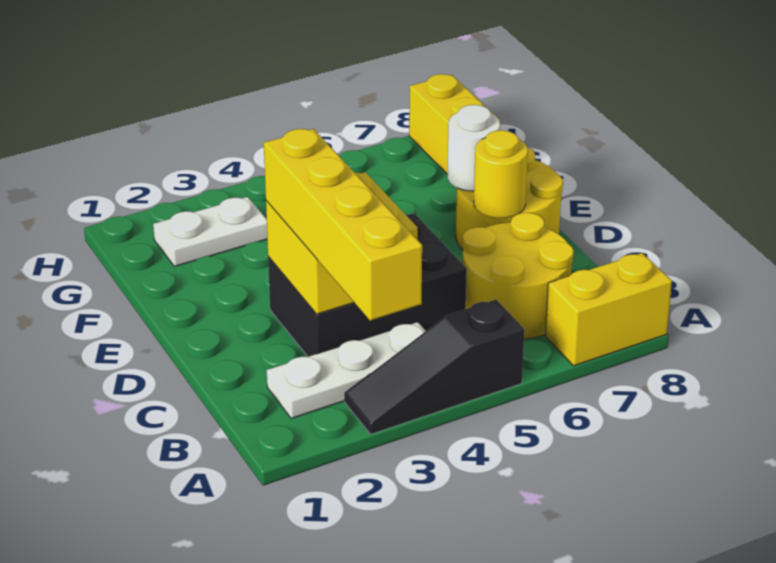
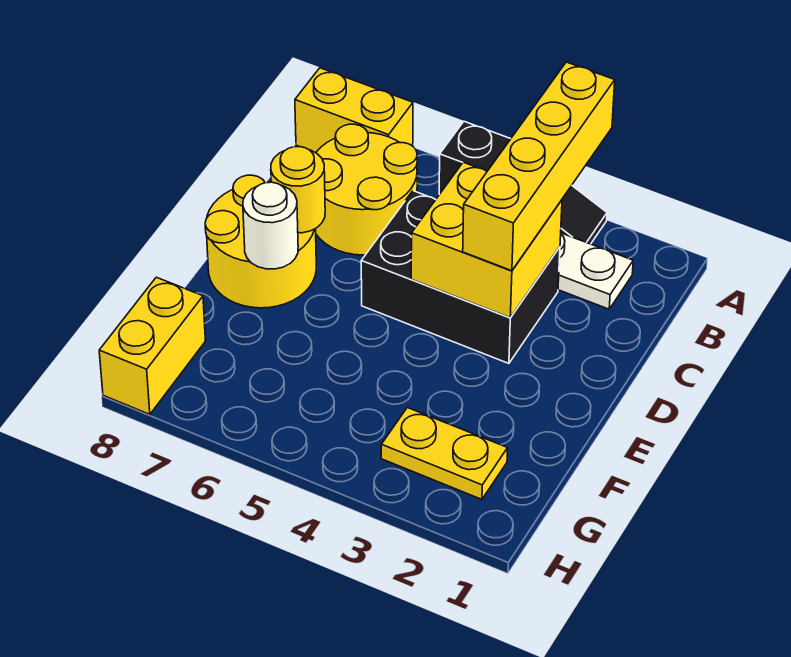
white 1x2 plate [153,197,267,266] -> yellow 1x2 plate [381,408,508,499]

